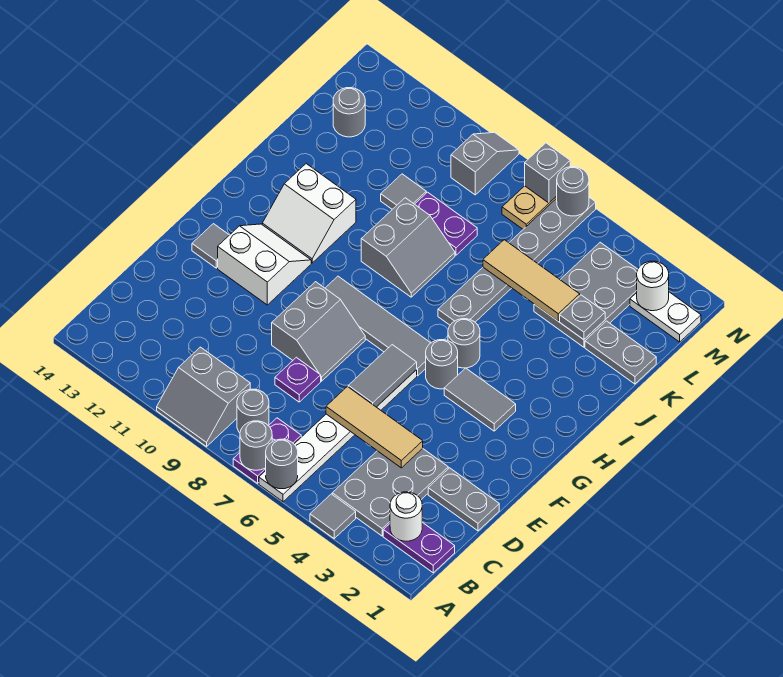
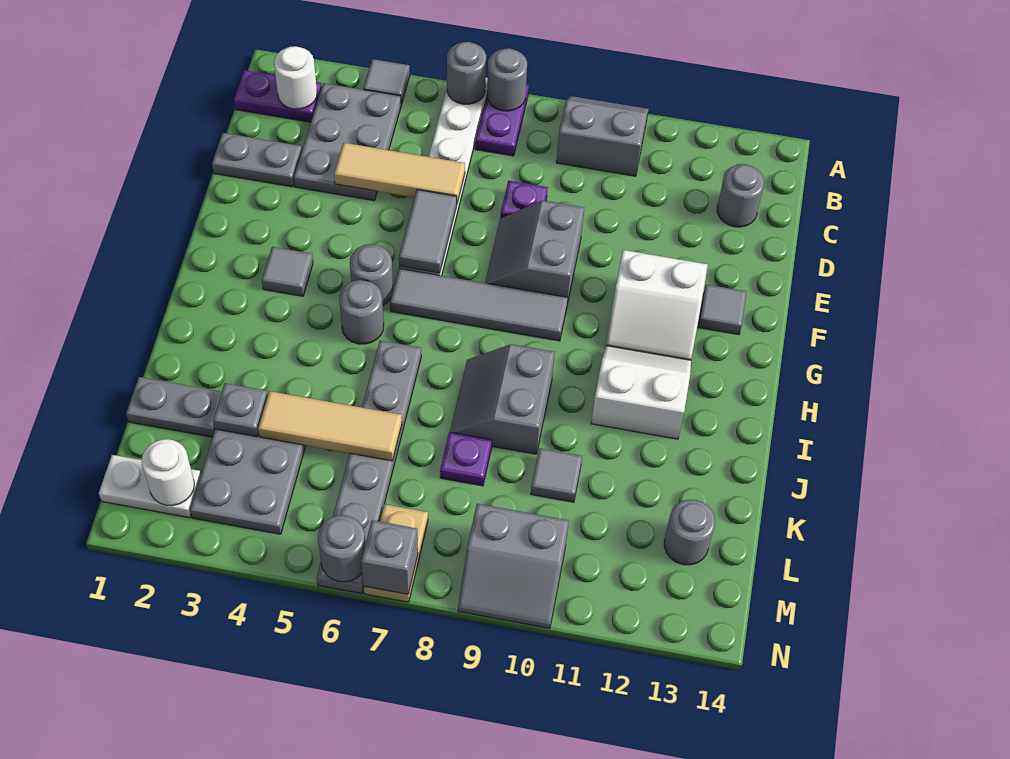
grey 1x1 round brick [237,389,269,433] -> grey 1x1 round brick moved to [717,165,764,227]
grey 1x2 tile [444,368,516,431] -> grey 1x1 tile [262,247,313,296]
purple 1x2 plate [415,192,477,255] -> purple 1x1 plate [440,432,492,486]
grey 1x2 slope [451,132,519,195] -> grey 2x2 slope [458,504,569,628]

